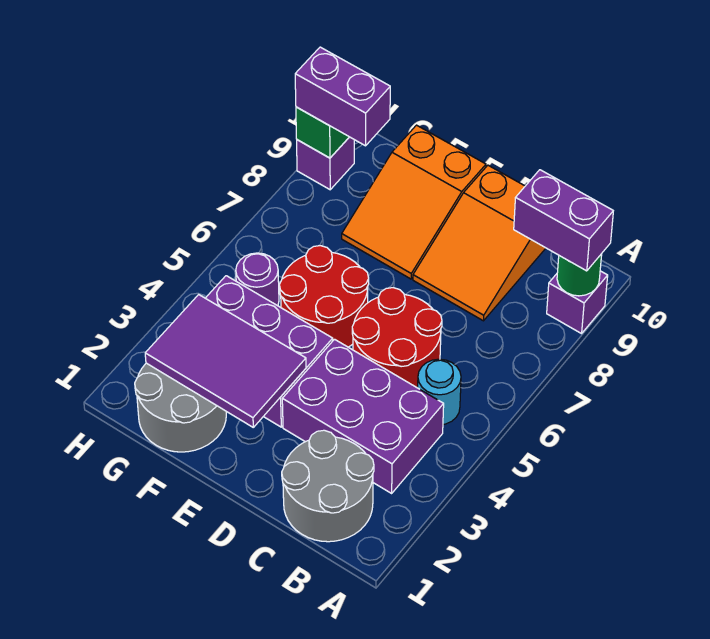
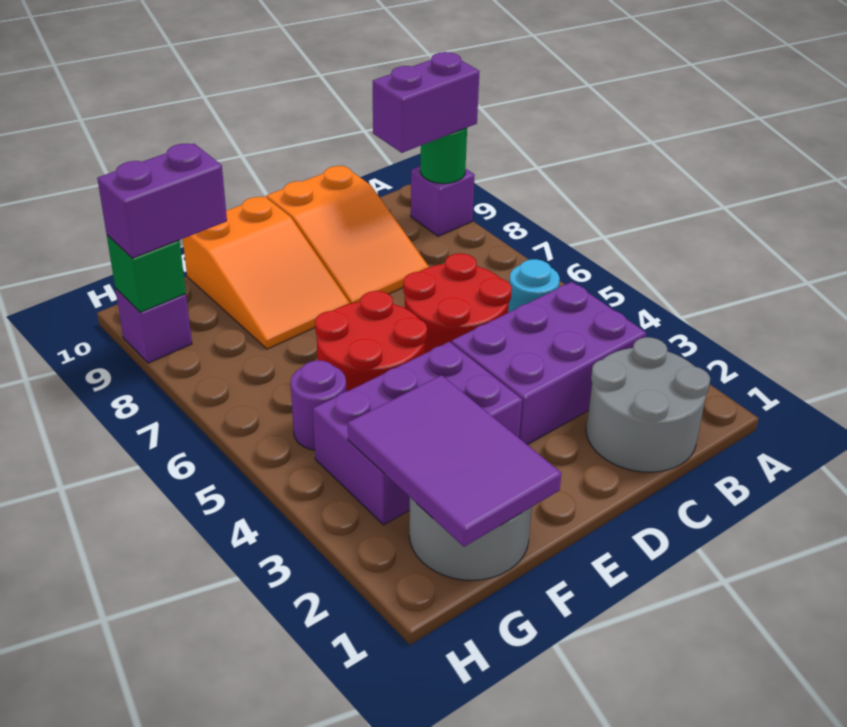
purple 2x3 tile [145,295,306,427] -> purple 2x3 tile turned to [348,375,562,547]

